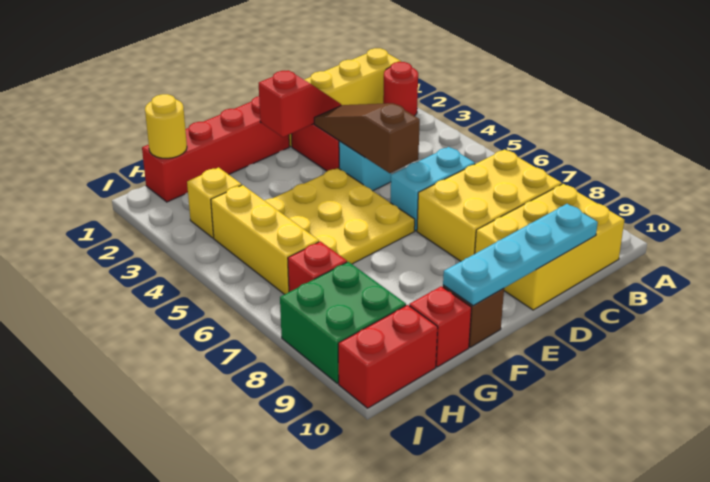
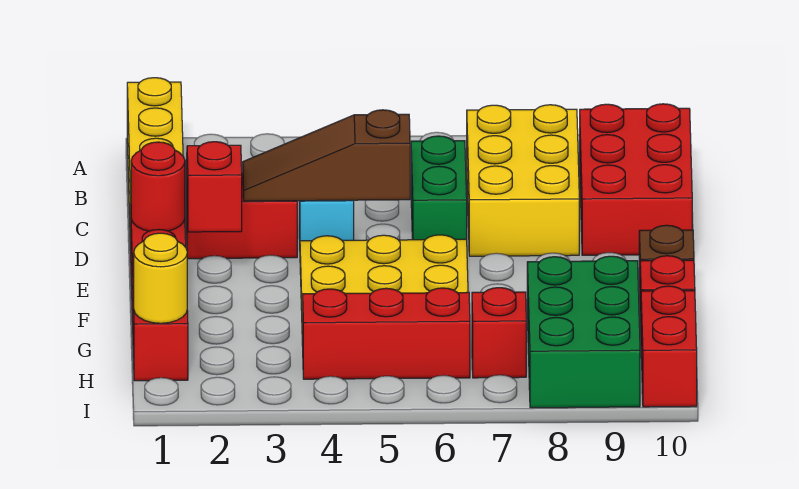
red 1x1 round brick [383,62,418,116] -> red 1x1 round brick moved to [131,142,185,231]
yellow 2x3 brick [475,184,624,310] -> red 2x3 brick [580,104,692,255]
cyan 1x2 brick [390,147,475,231] -> green 1x2 brick [411,136,467,240]
cyan 1x4 plate [443,204,598,306] -> none
yellow 1x1 brick [187,167,242,238] -> none
yellow 1x3 brick [211,185,319,294] -> red 1x3 brick [303,288,470,379]
green 2x2 brick [280,262,406,383] -> green 2x3 brick [527,256,640,408]

